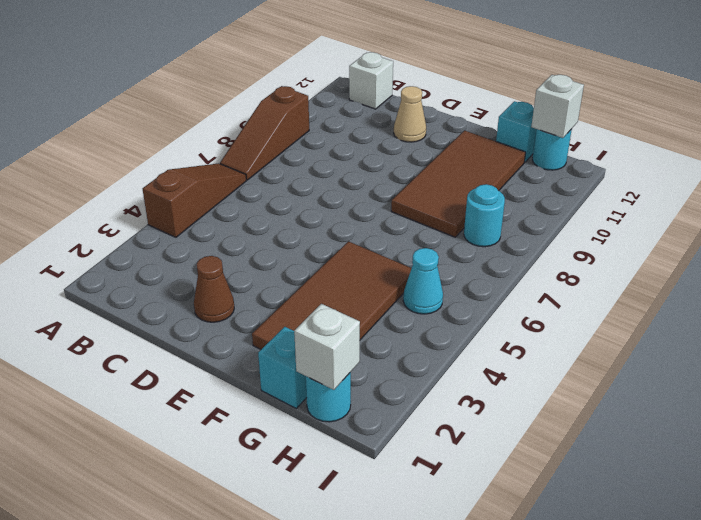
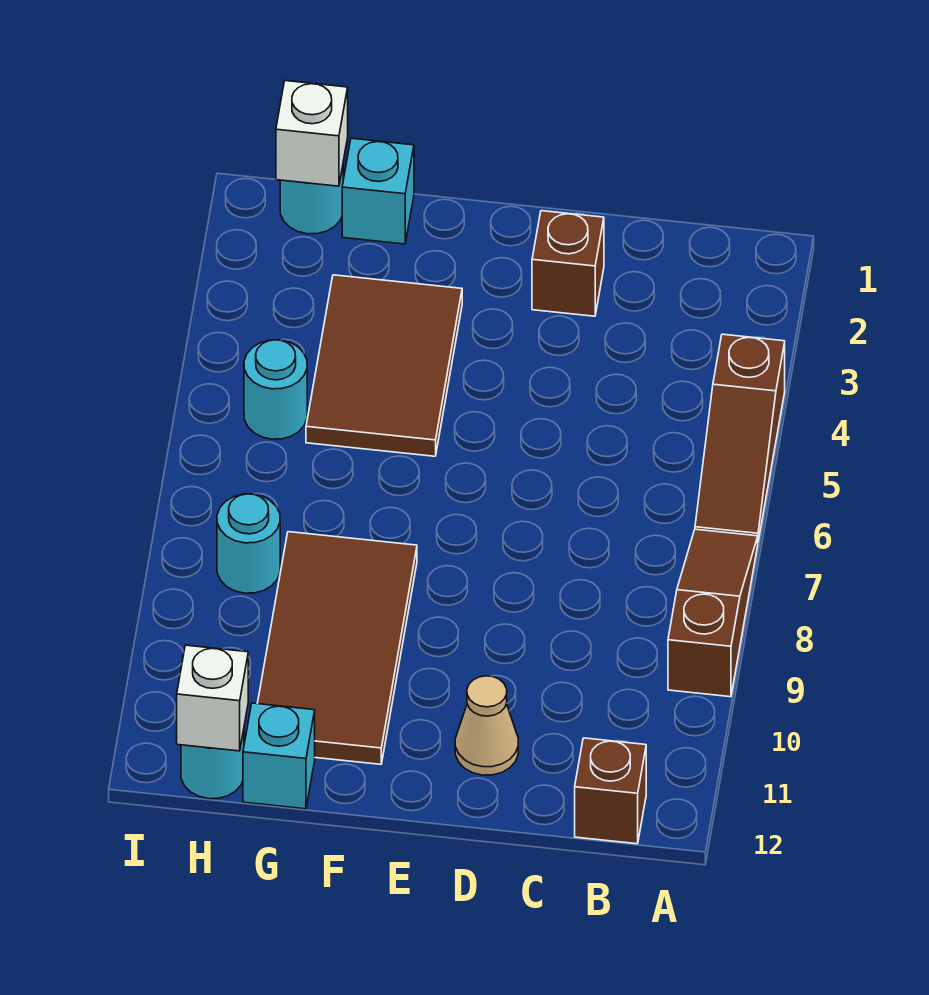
white 1x1 brick [349,52,393,109] -> brown 1x1 brick [575,738,646,844]
brown 1x1 cone [194,256,234,322] -> brown 1x1 brick [532,211,604,316]
brown 2x4 tile [252,241,412,349] -> brown 2x3 tile [306,275,462,456]
cyan 1x1 cone [403,248,443,314] -> cyan 1x1 round brick [244,340,307,439]

